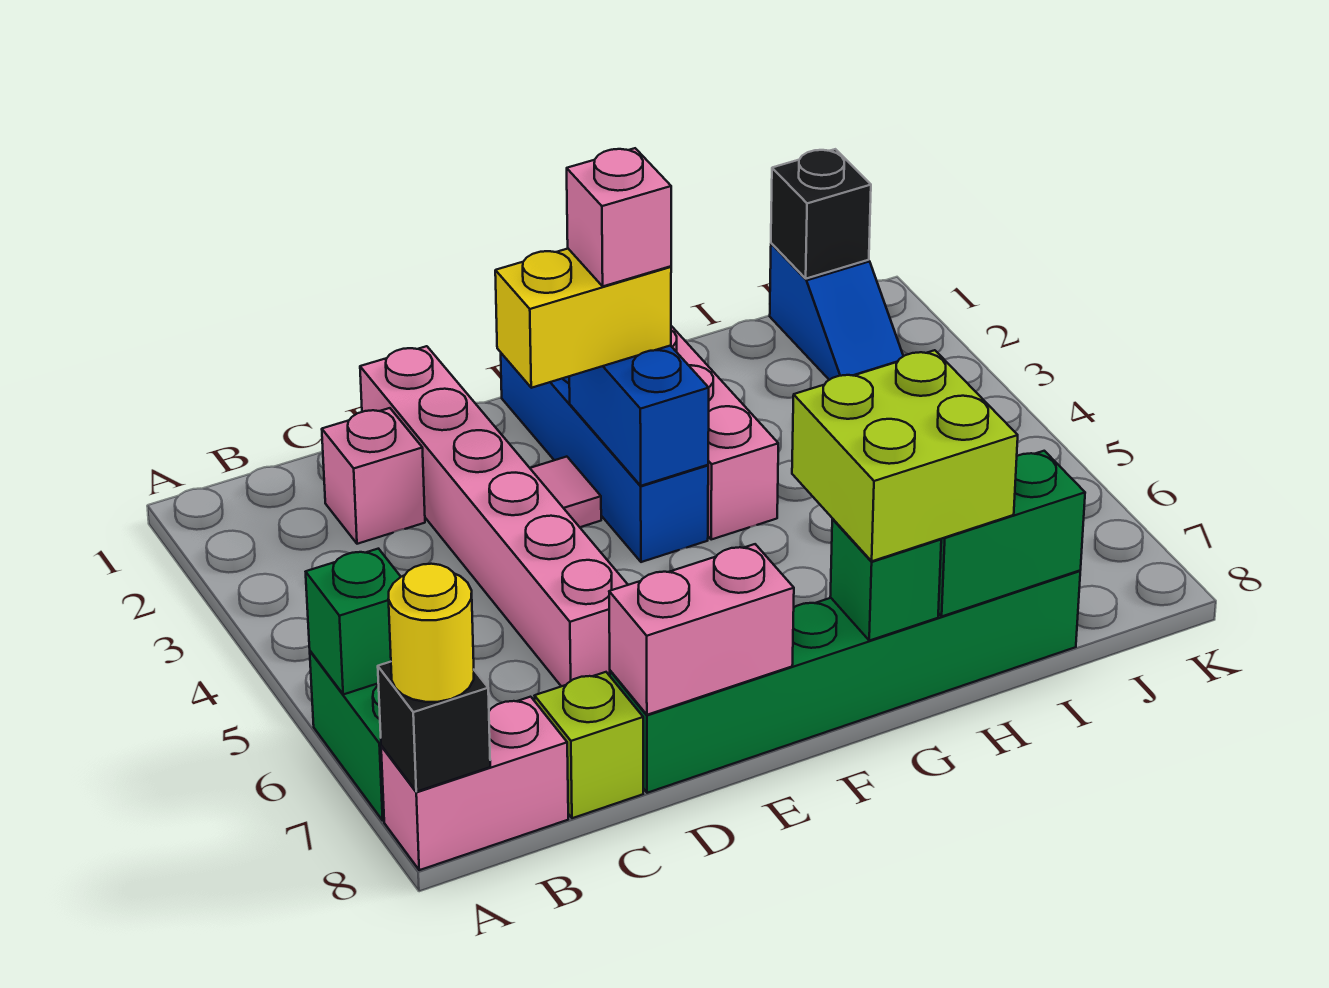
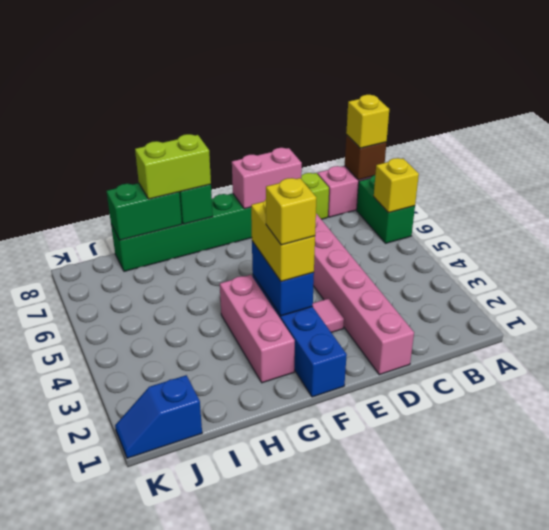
green 1x1 brick [306,549,401,694] -> yellow 1x1 brick [374,158,419,213]
black 1x1 brick [378,662,490,792] -> brown 1x1 brick [345,135,386,180]
yellow 1x1 round brick [388,564,474,702] -> yellow 1x1 brick [346,95,389,148]
pink 1x1 brick [322,408,425,544] -> none
yellow 1x2 brick [495,249,671,388] -> yellow 1x2 brick turned to [251,200,315,282]
pink 1x1 brick [567,148,671,286] -> yellow 1x1 brick [266,178,317,245]
lime 2x2 brick [792,350,1018,561] -> lime 1x2 brick [135,134,211,199]
blue 1x2 slope [770,243,903,380] -> blue 1x2 slope turned to [115,375,202,458]
black 1x1 brick [771,149,871,279] -> none

